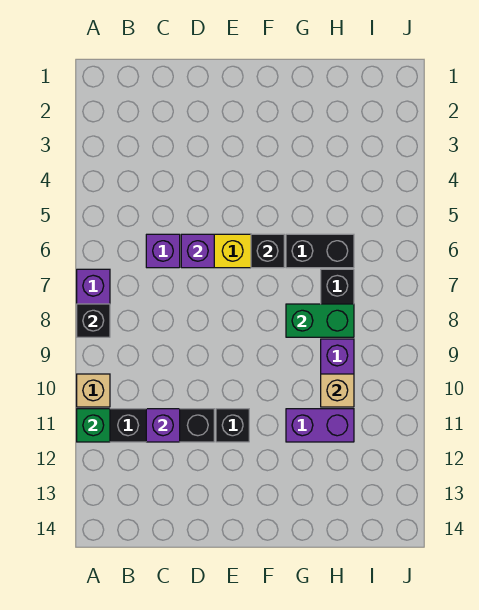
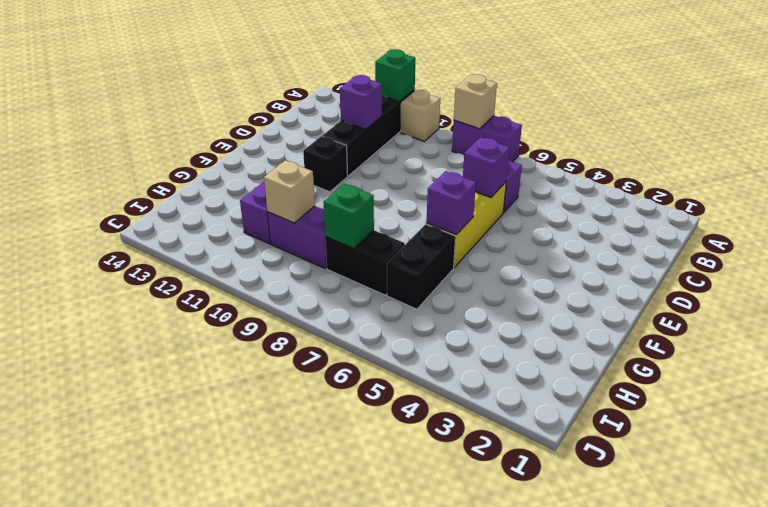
black 1x1 brick [77,304,110,337] -> tan 1x1 brick [454,74,497,129]
black 1x1 brick [251,234,284,268] -> purple 1x1 brick [426,171,476,235]
green 1x2 brick [286,304,354,337] -> green 1x1 brick [324,184,374,248]

